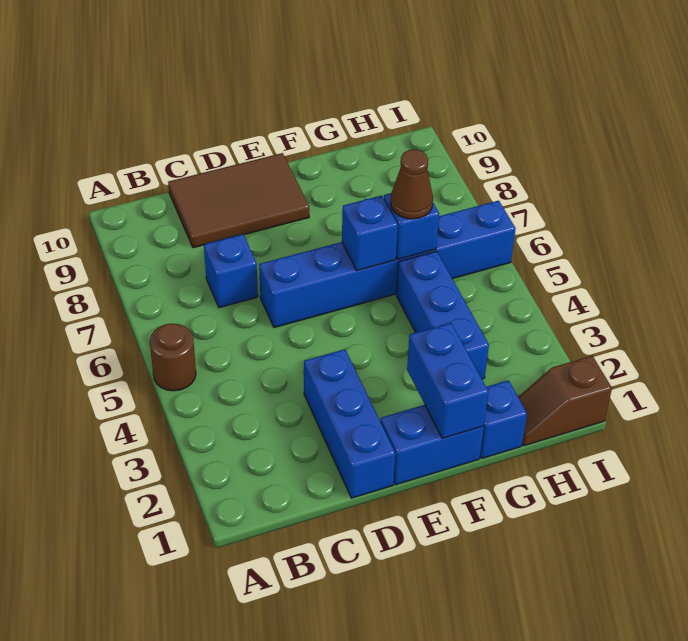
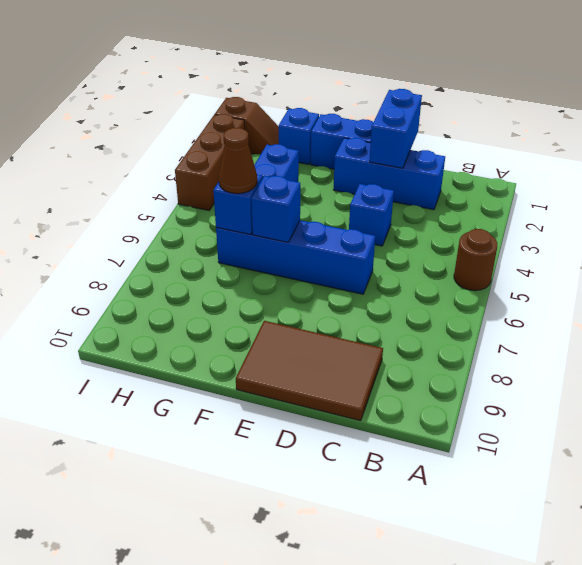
blue 1x1 brick [204,234,258,308] -> blue 1x1 brick moved to [349,184,394,246]
blue 1x3 brick [304,349,395,498] -> blue 1x3 brick turned to [334,138,445,210]
blue 1x6 brick [259,201,516,328] -> blue 1x4 brick [216,220,375,294]
blue 1x2 brick [407,323,488,439] -> blue 1x2 brick moved to [369,89,422,168]
none -> brown 1x3 brick [175,114,245,210]

